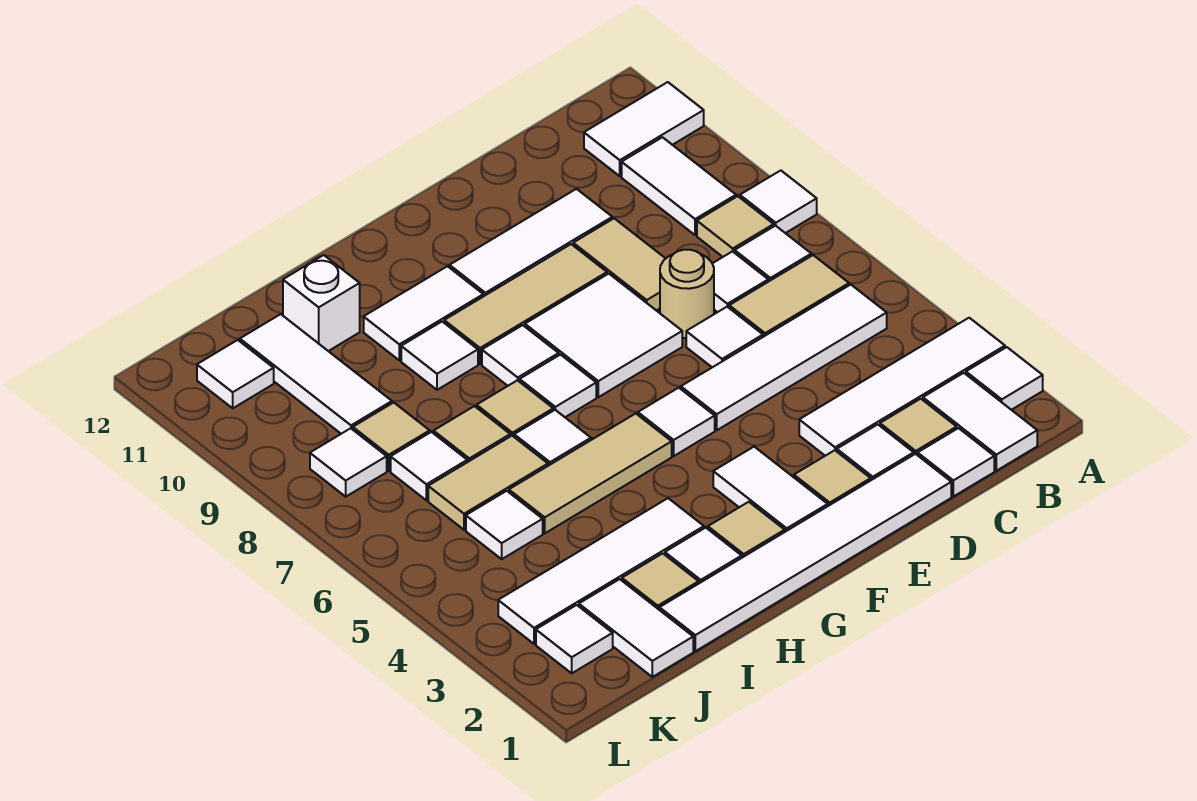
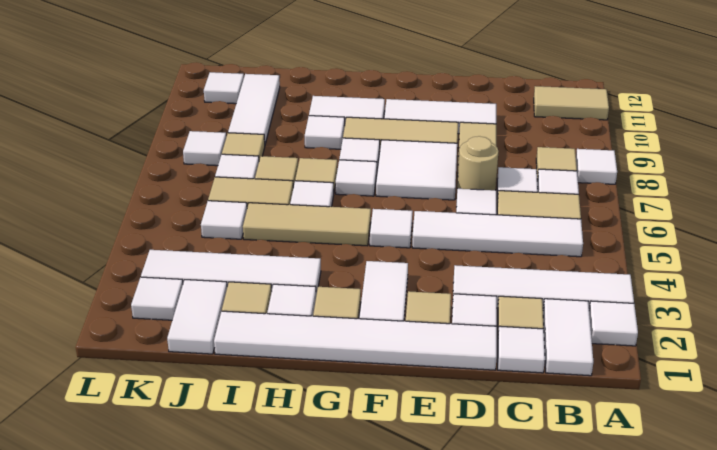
white 1x2 tile [584,82,704,176] -> tan 1x2 tile [534,86,609,120]
white 1x2 tile [622,137,736,235] -> none
white 1x1 brick [283,255,360,351] -> none

